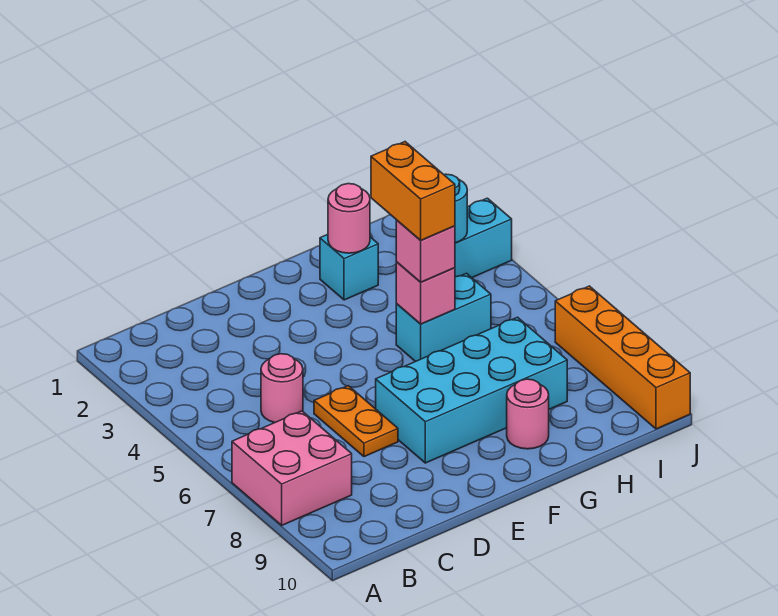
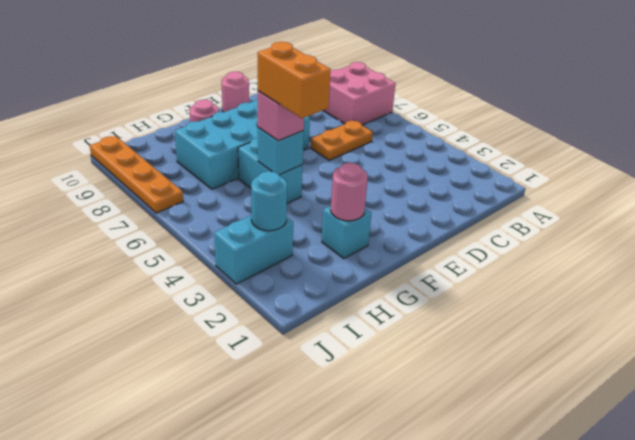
pink 1x1 round brick [261,354,303,423] -> pink 1x1 round brick moved to [222,72,249,112]
orange 1x2 plate [314,386,398,457] -> orange 1x2 plate turned to [311,121,373,160]
cyan 1x2 brick [396,273,491,362] -> cyan 1x2 brick turned to [238,138,302,203]
pink 1x1 brick [396,262,455,324] -> cyan 1x1 brick [258,128,304,175]
orange 1x4 brick [555,286,690,429] -> orange 1x4 plate [90,136,183,213]

